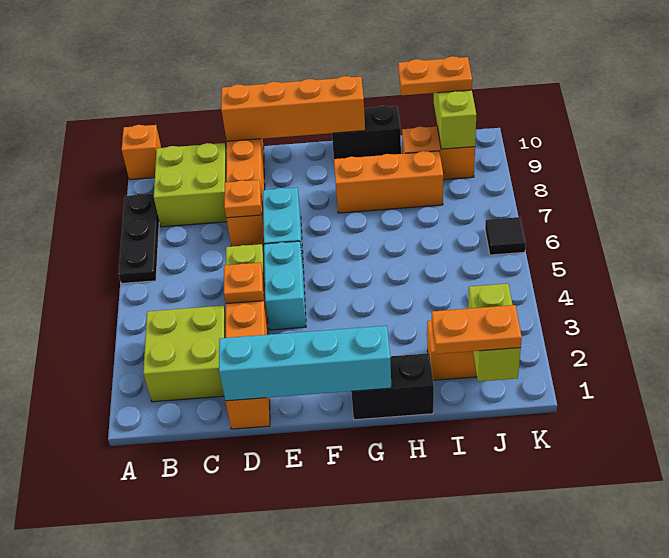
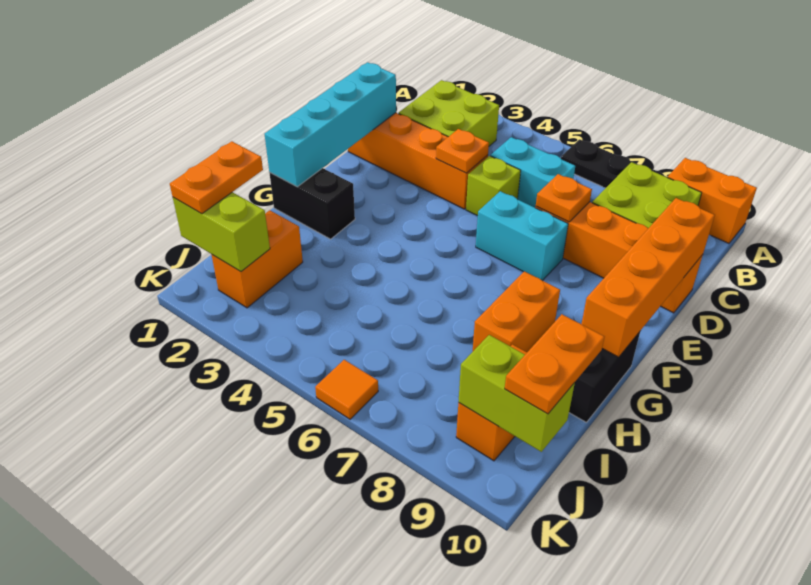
orange 1x1 brick [122,125,161,180] -> orange 1x2 brick [668,158,757,243]
cyan 1x2 brick [264,241,306,330] -> cyan 1x2 brick moved to [491,137,575,207]
black 1x2 brick [351,353,434,420] -> black 1x2 brick turned to [270,168,355,239]
orange 1x3 brick [334,151,443,213] -> orange 1x2 brick [473,271,560,352]
black 1x1 tile [485,217,526,255] -> orange 1x1 tile [315,360,378,419]

